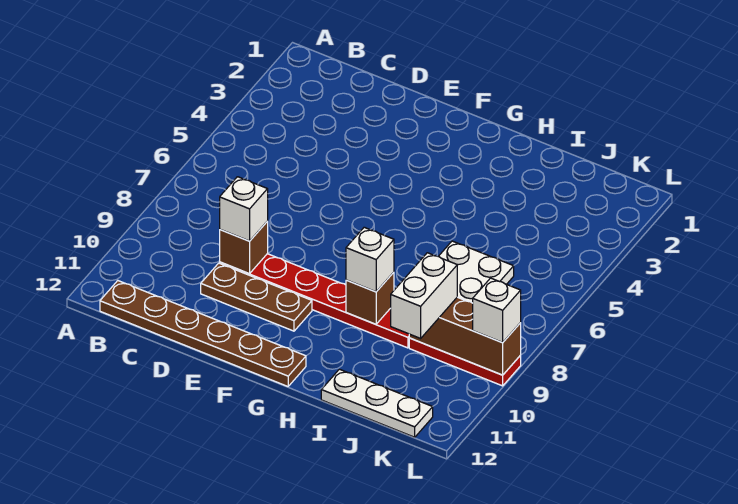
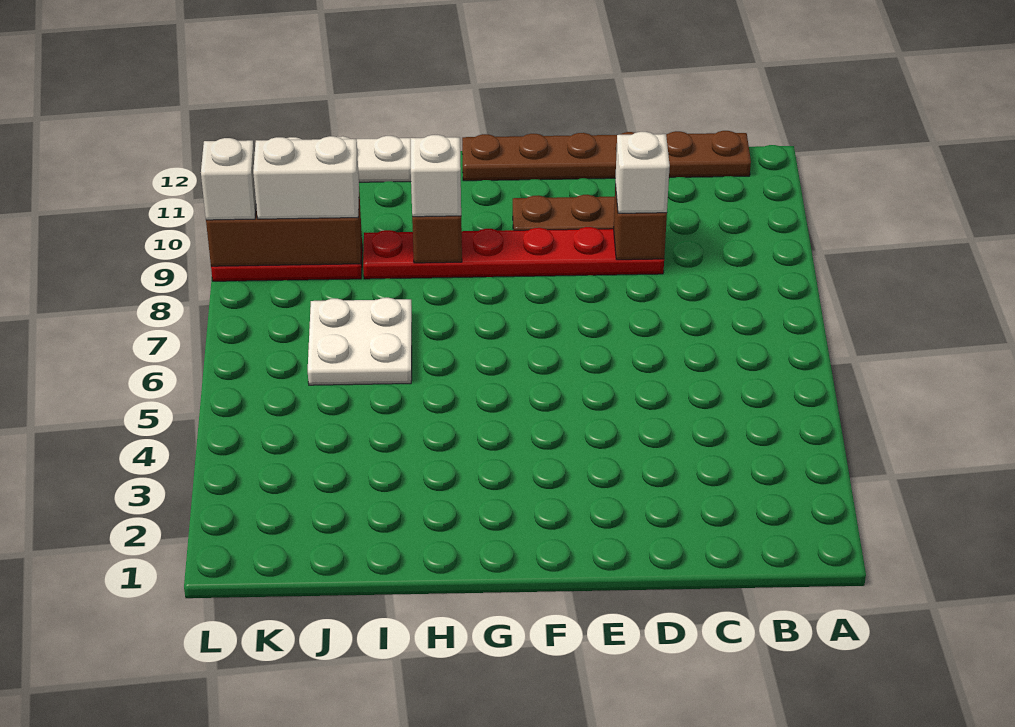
white 1x2 brick [391,253,457,338] -> white 1x2 brick turned to [253,136,359,219]

